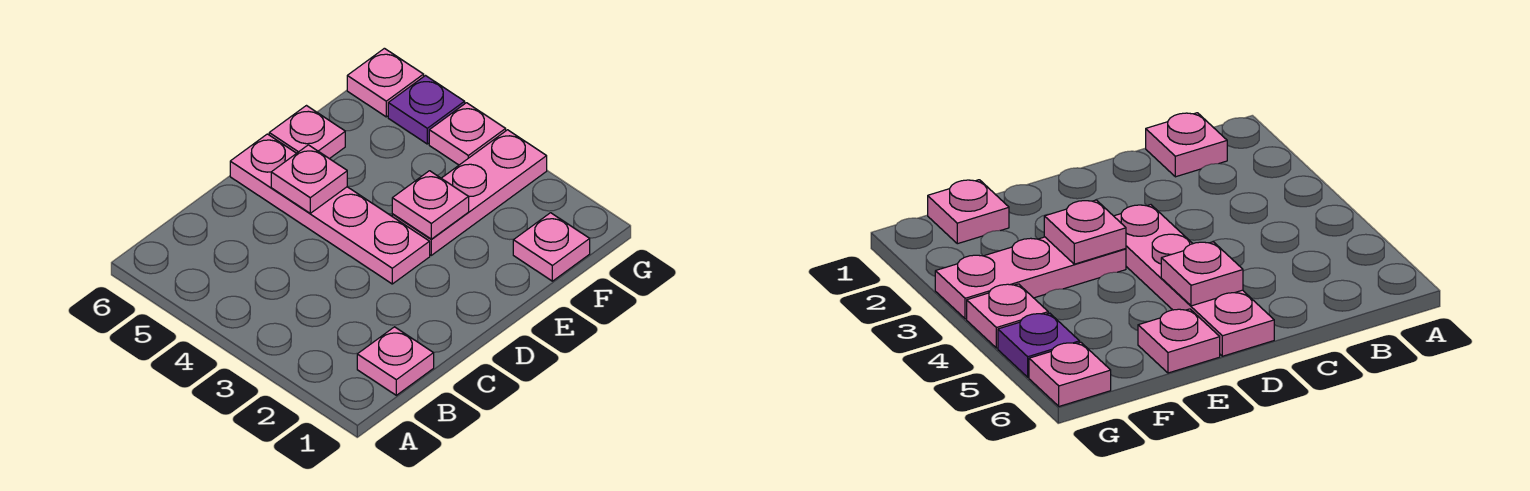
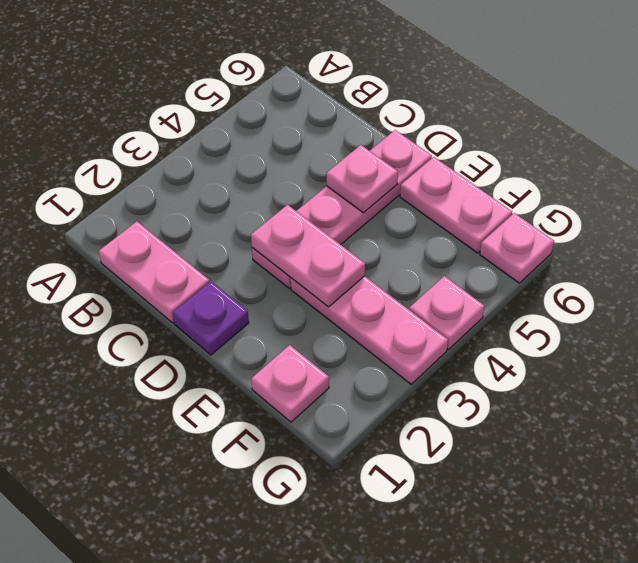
pink 1x1 plate [357,327,434,395] -> pink 1x2 plate [99,222,209,323]
pink 1x1 plate [392,171,469,239] -> pink 1x2 plate [251,205,365,307]
pink 1x1 plate [269,106,345,159] -> pink 1x2 plate [400,157,512,253]
purple 1x1 plate [388,76,465,144] -> purple 1x1 plate moved to [173,282,249,355]

